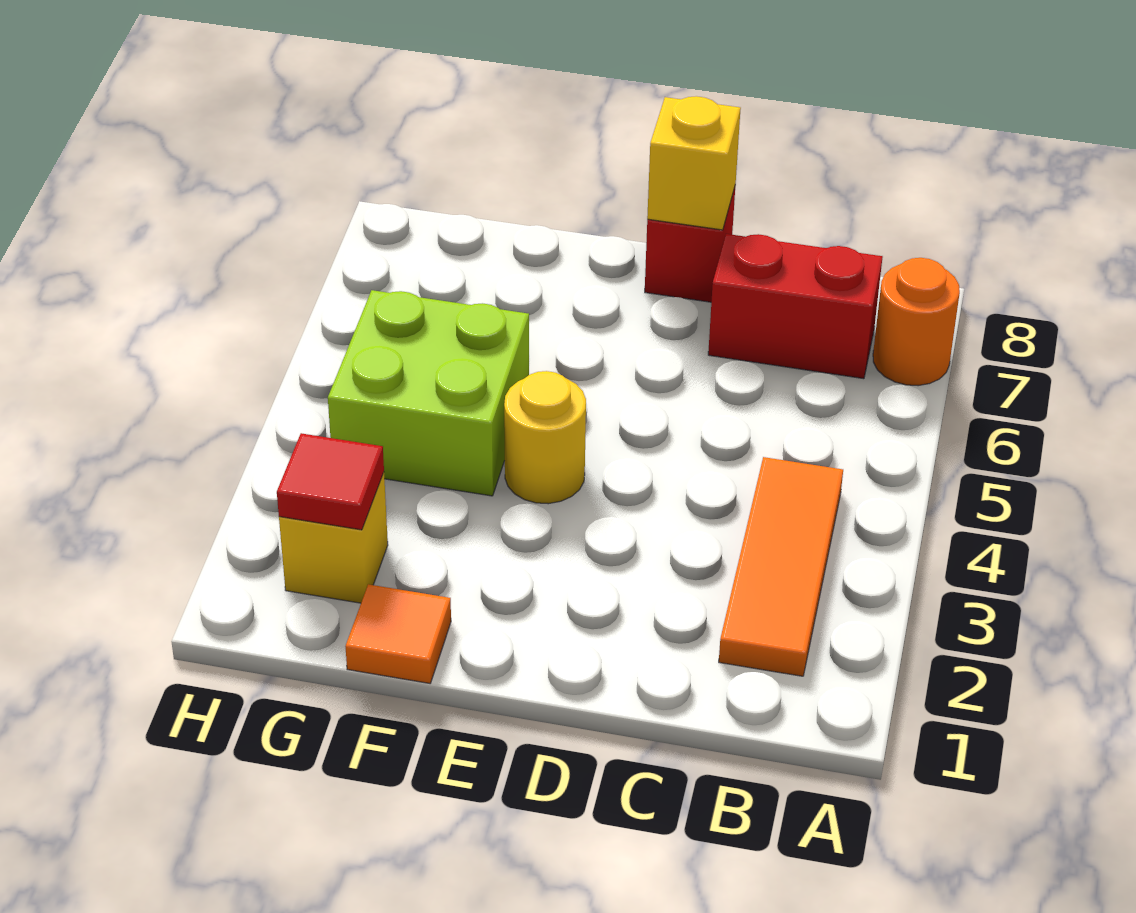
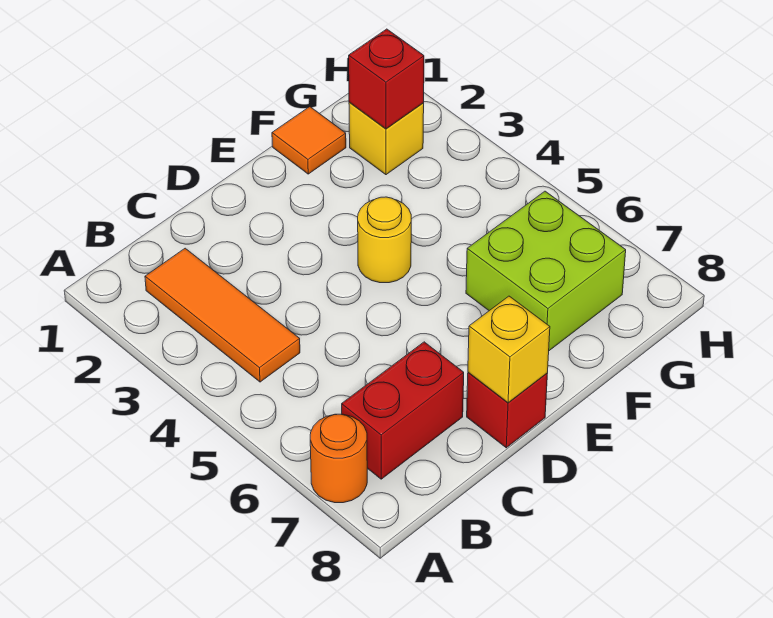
lime 2x2 brick [328,290,529,496] -> lime 2x2 brick moved to [466,191,626,351]
red 1x1 tile [277,433,384,530] -> red 1x1 brick [349,29,424,129]

